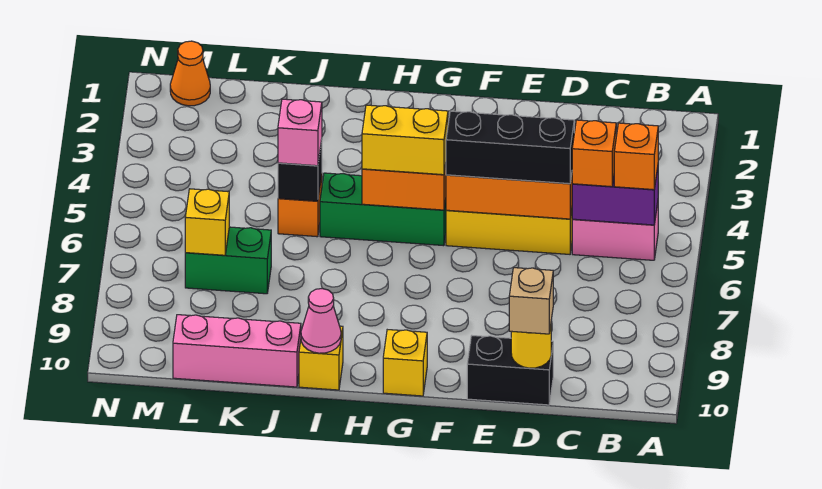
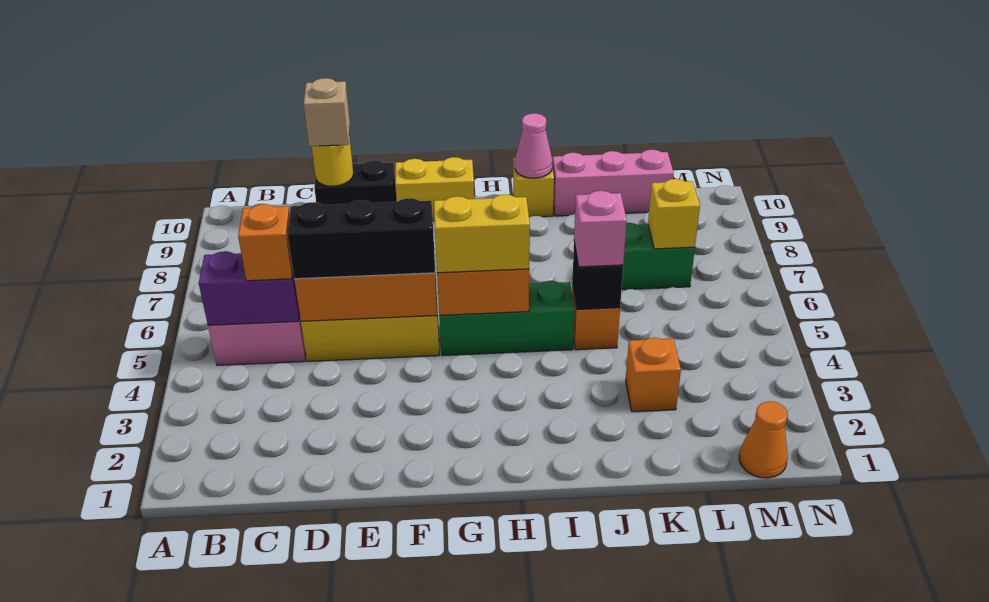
orange 1x1 brick [614,123,658,190] -> orange 1x1 brick moved to [626,338,681,412]
yellow 1x1 brick [383,330,427,396] -> yellow 1x2 brick [395,157,474,221]

